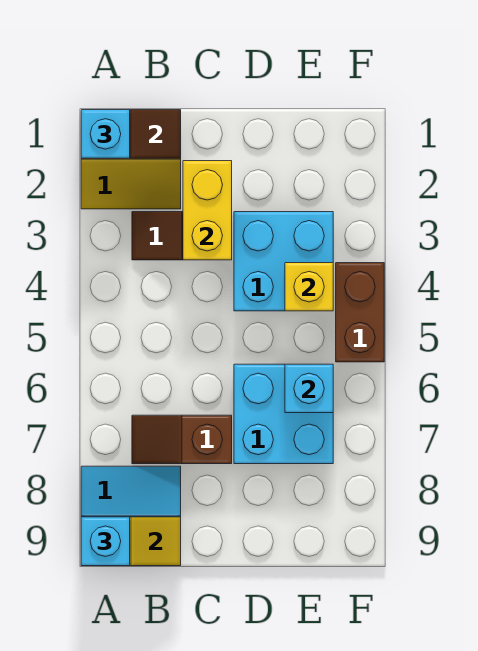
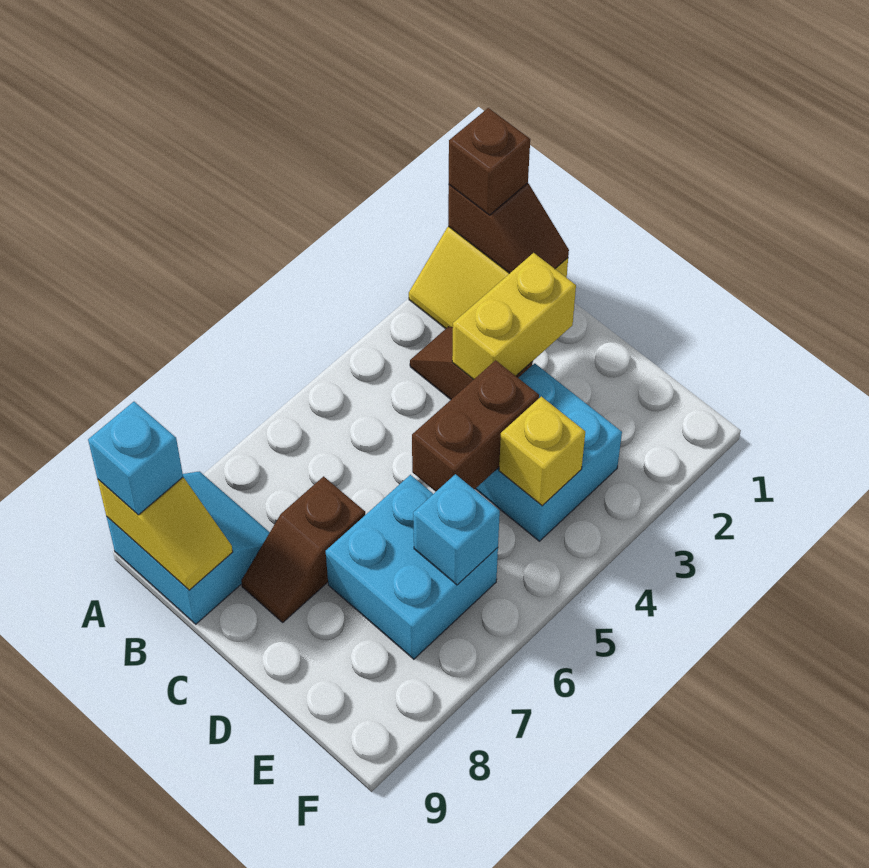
cyan 1x1 brick [81,110,130,158] -> brown 1x1 brick [449,108,530,215]
brown 1x2 slope [132,415,232,464] -> brown 1x2 slope turned to [241,476,365,622]
brown 1x2 brick [336,263,384,362] -> brown 1x2 brick moved to [412,360,539,492]

